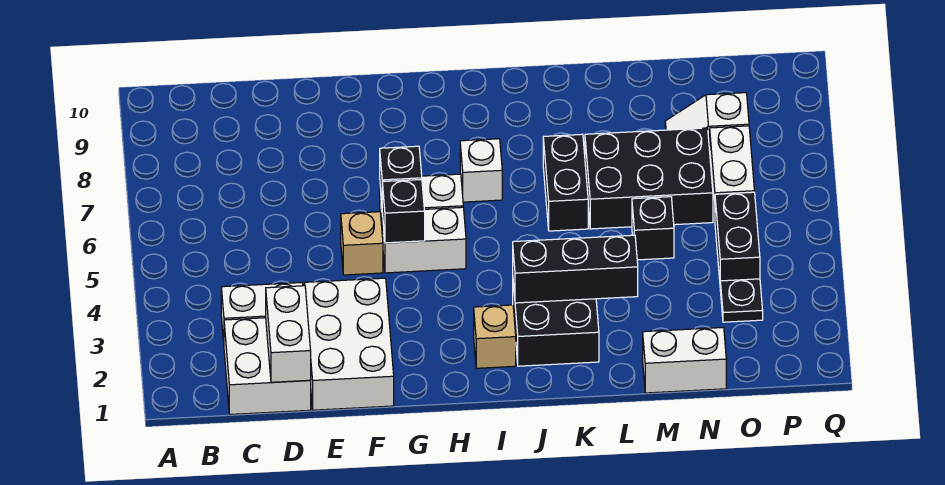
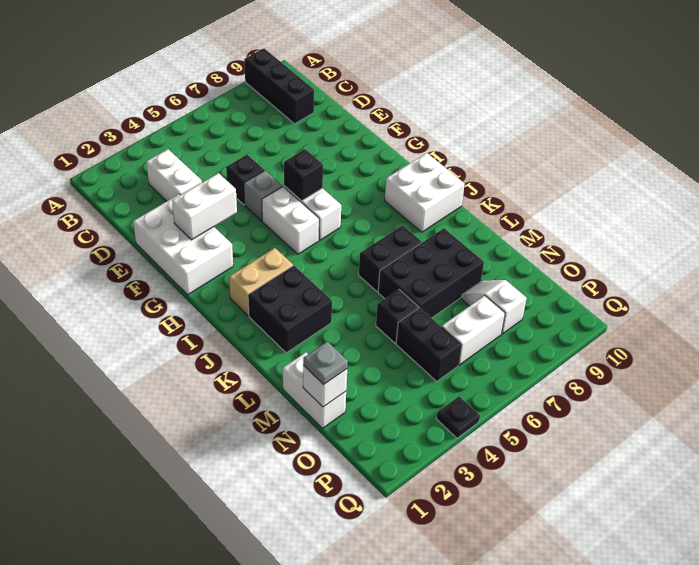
white 2x2 brick [224,318,311,414] -> white 2x2 brick moved to [385,153,465,232]
white 1x2 brick [266,286,311,382] -> white 1x2 brick moved to [172,173,237,240]
white 2x3 brick [305,278,394,410] -> white 2x3 brick turned to [133,194,233,295]
tan 1x1 brick [341,212,383,275] -> grey 1x1 brick [244,170,282,221]
black 1x1 brick [382,180,425,243] -> black 1x1 brick moved to [226,155,264,205]
tan 1x1 brick [474,305,516,368] -> tan 1x2 brick [229,248,293,316]
white 1x1 brick [460,139,502,202] -> white 1x1 brick moved to [303,365,347,407]
black 1x3 brick [513,235,638,303] -> black 1x3 brick moved to [244,48,314,124]
black 2x3 brick [585,128,713,229] -> black 2x3 brick turned to [378,228,484,318]
none -> grey 1x1 plate [303,342,348,385]
black 1x1 plate [720,279,763,322] -> black 1x1 plate moved to [437,397,480,438]
black 1x2 brick [715,192,760,281] -> black 1x2 brick turned to [396,308,461,381]

